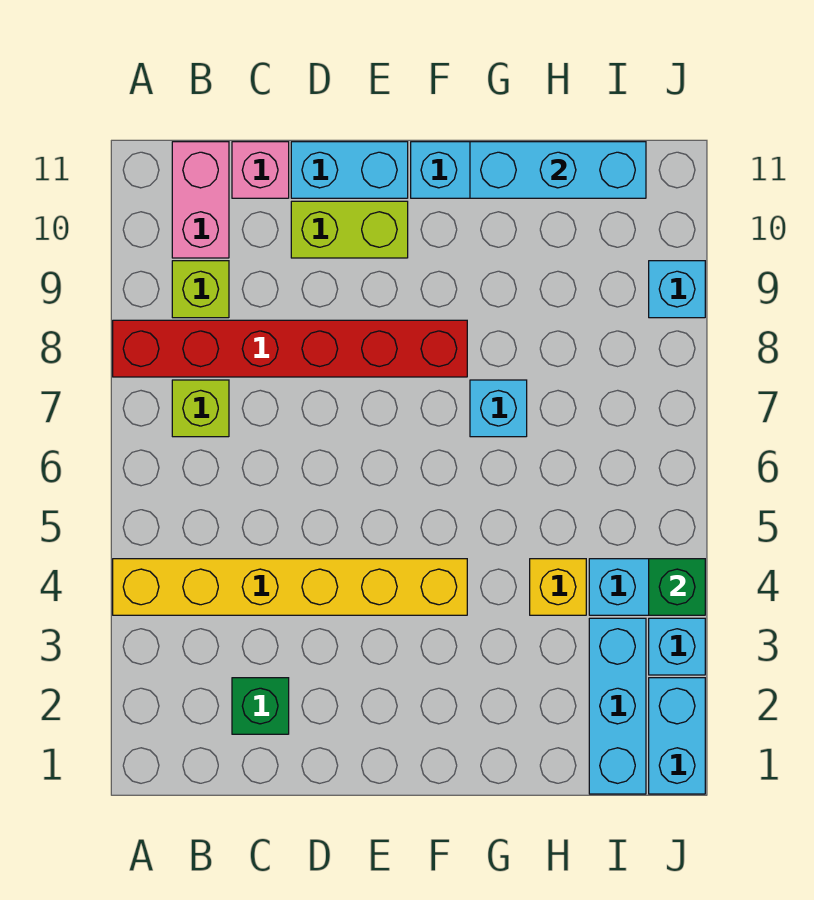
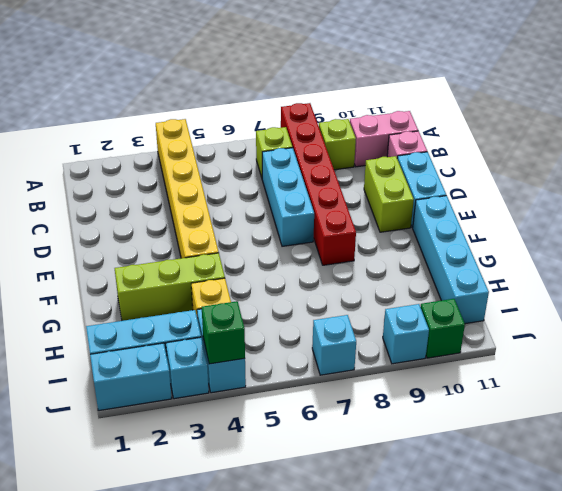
green 1x1 brick [232,678,289,734] -> green 1x1 brick moved to [421,299,465,358]
none -> lime 1x3 brick [115,253,225,321]
cyan 1x1 brick [470,380,527,437] -> cyan 1x1 brick moved to [312,315,356,375]
cyan 1x3 brick [470,142,646,198] -> cyan 1x3 brick moved to [262,148,314,246]

